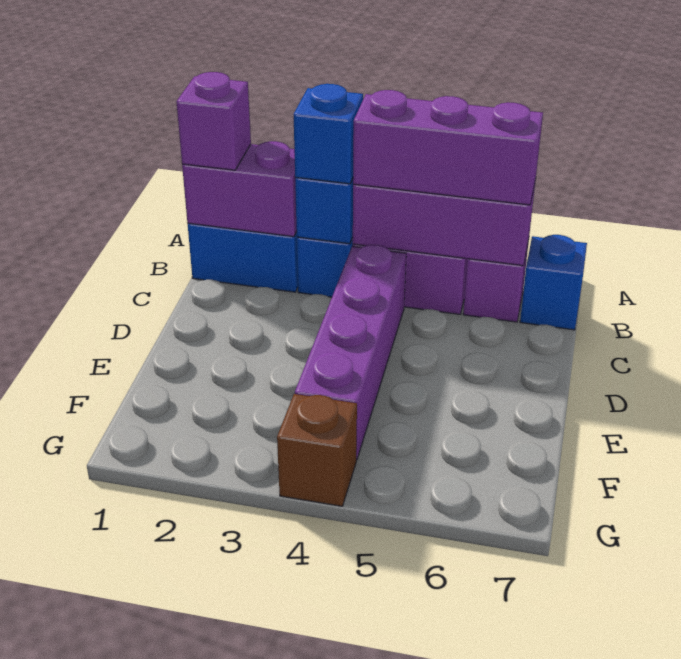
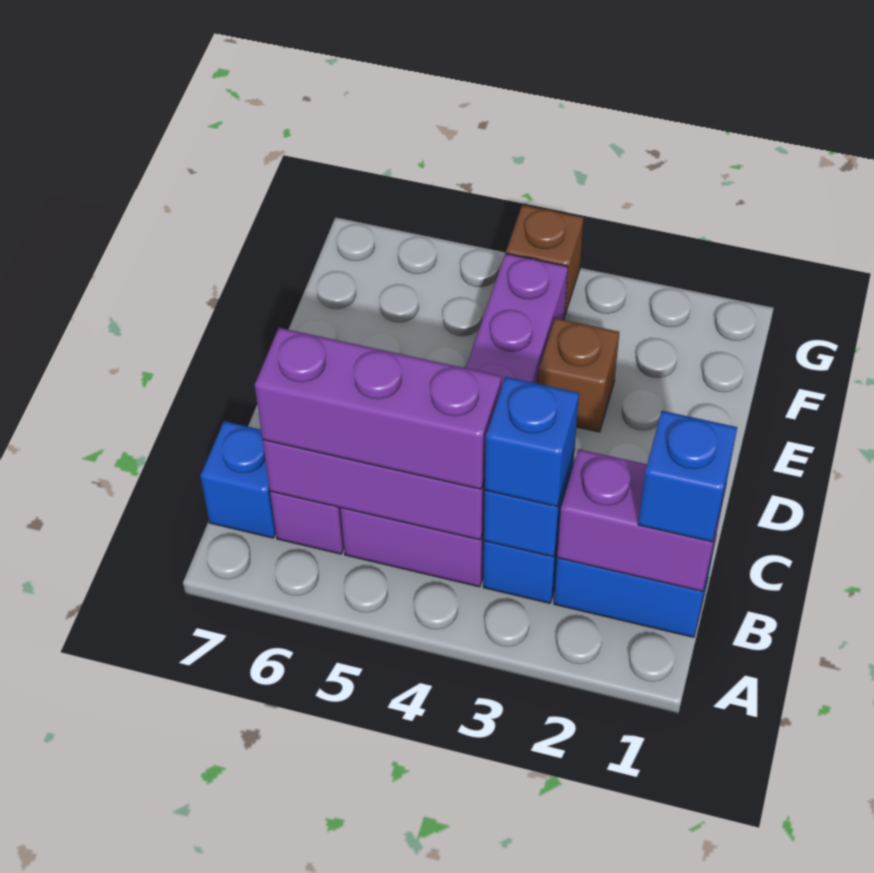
purple 1x1 brick [176,72,251,170] -> blue 1x1 brick [638,411,737,542]
none -> brown 1x1 brick [538,318,619,432]

